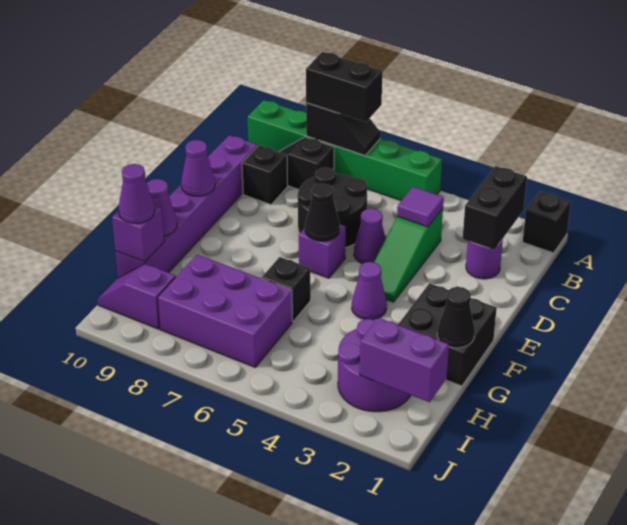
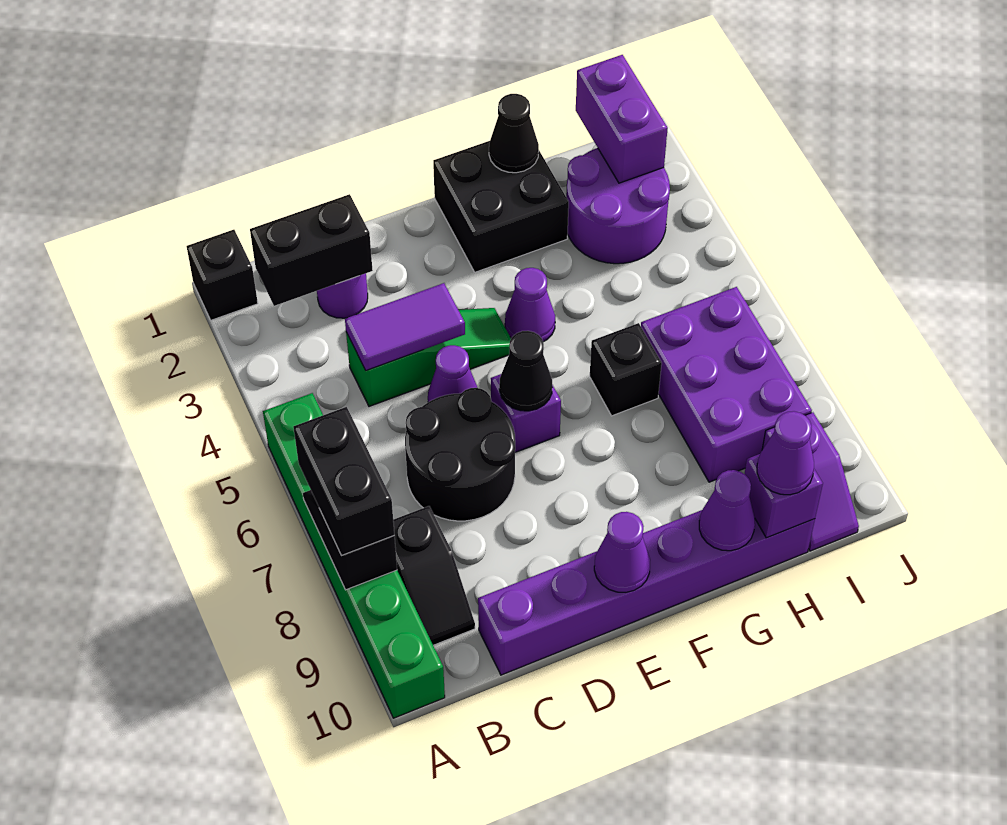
purple 1x1 tile [397,187,444,227] -> purple 1x2 tile [345,283,465,371]
black 1x1 brick [242,145,288,205] -> none

